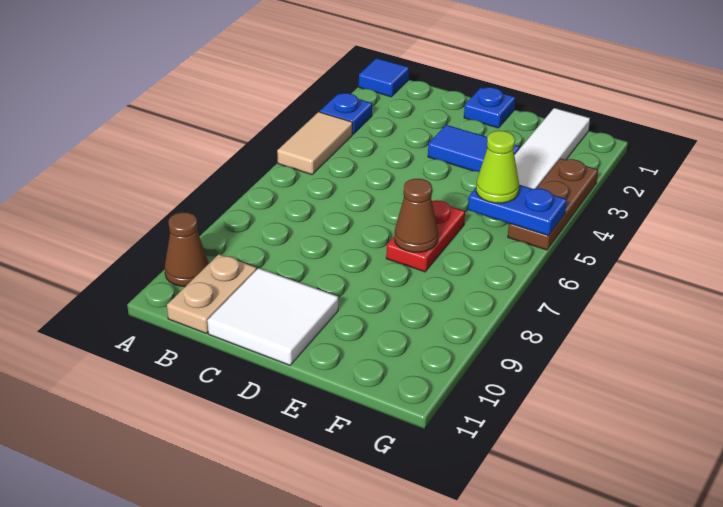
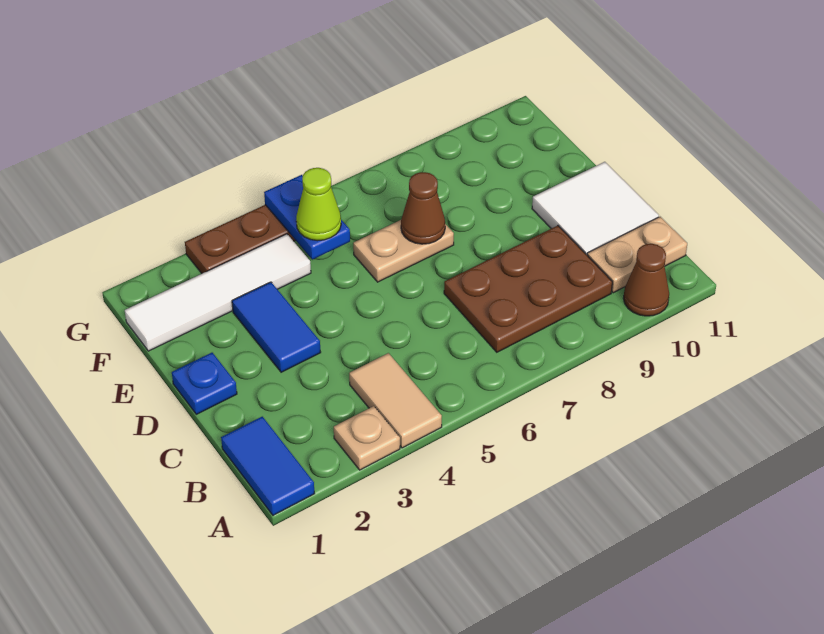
blue 1x1 tile [359,58,409,97] -> blue 1x2 tile [221,417,315,515]
blue 1x1 plate [320,93,372,134] -> tan 1x1 plate [334,406,400,470]
tan 1x2 tile [277,112,352,175] -> tan 1x2 tile turned to [349,353,442,448]
none -> brown 2x3 plate [444,226,612,352]
red 1x2 plate [386,200,465,272] -> tan 1x2 plate [353,220,454,282]

